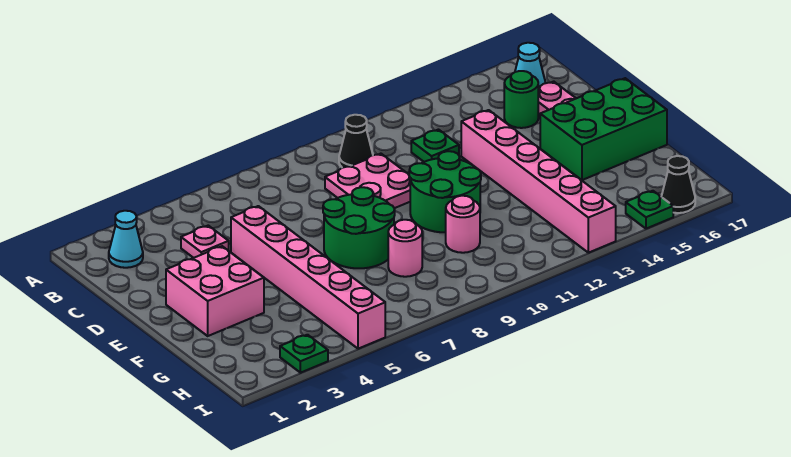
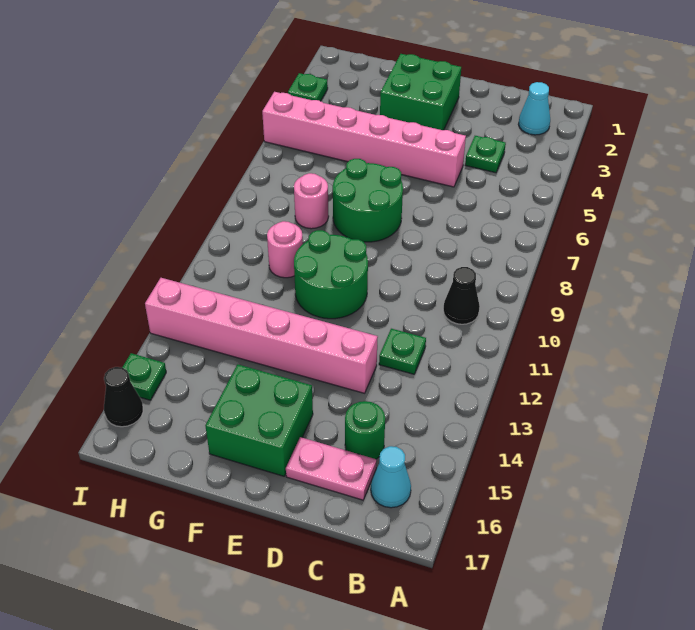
pink 1x1 plate [181,226,229,258] -> green 1x1 plate [465,136,506,173]
pink 2x2 plate [325,154,410,208] -> none
pink 2x2 brick [166,246,264,336] -> green 2x2 brick [380,54,461,130]
green 2x3 brick [540,78,667,180] -> green 2x2 brick [205,364,313,476]

